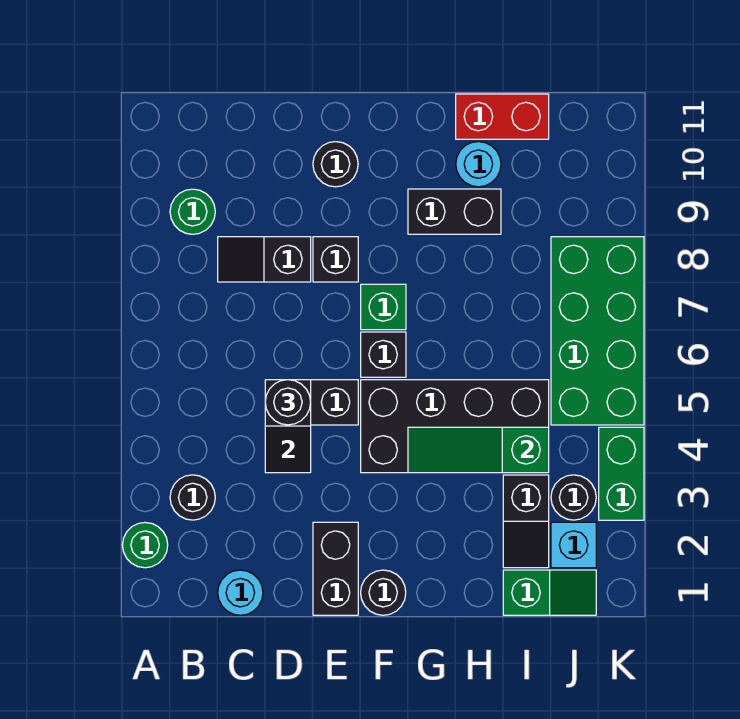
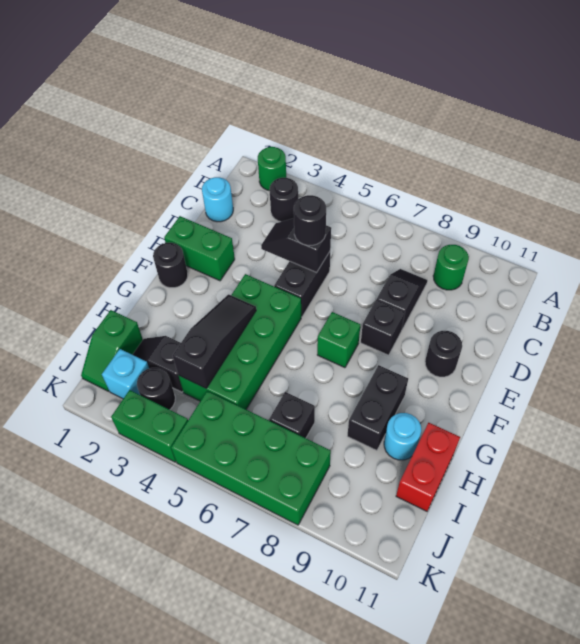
black 1x2 brick [313,522,358,615] -> green 1x2 brick [164,216,235,281]
black 2x4 brick [361,380,549,473] -> green 2x4 brick [178,274,301,409]
black 1x1 brick [361,332,406,377] -> black 1x1 brick moved to [269,392,315,438]
green 1x3 slope [408,427,549,473] -> black 1x3 slope [173,294,256,388]

